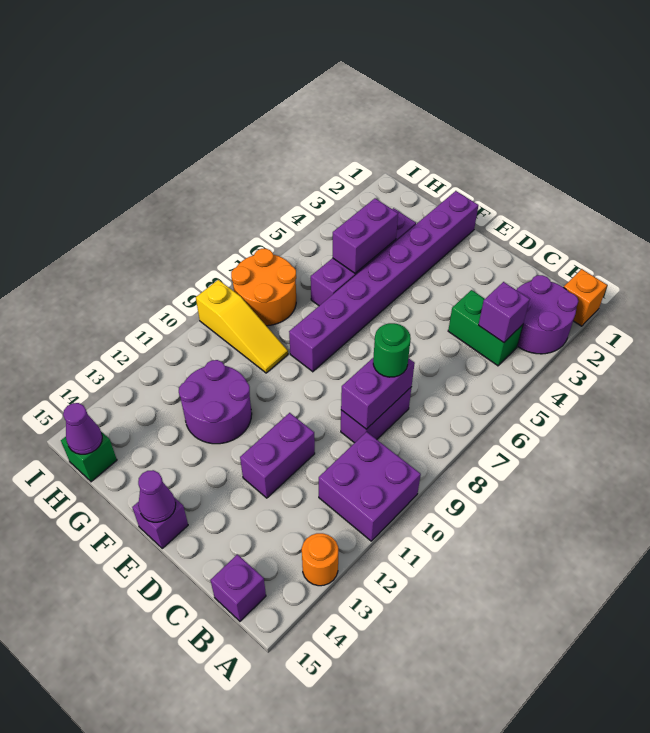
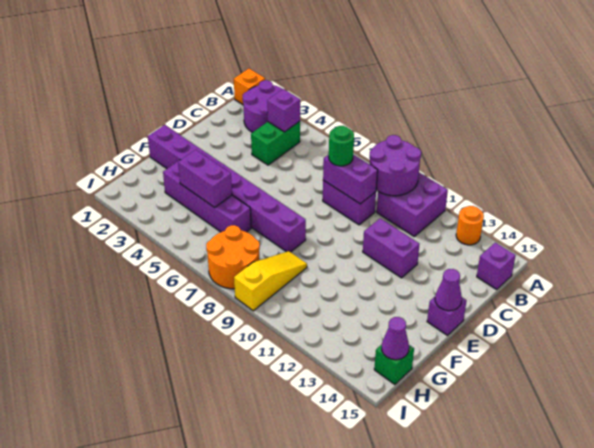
purple 2x2 round brick [179,360,252,444] -> purple 2x2 round brick moved to [370,135,421,196]

